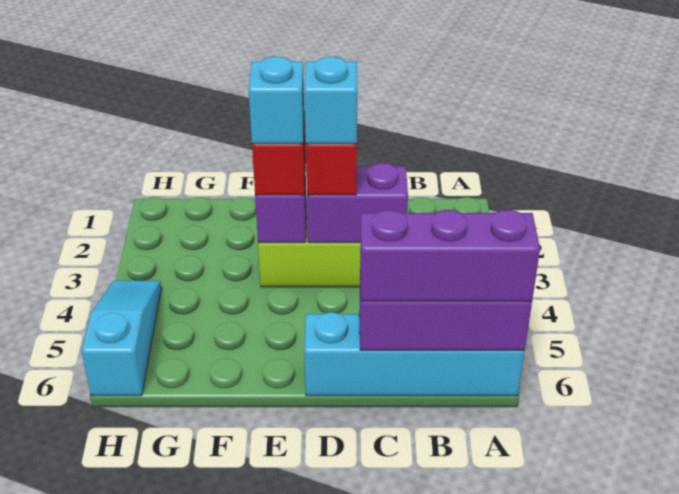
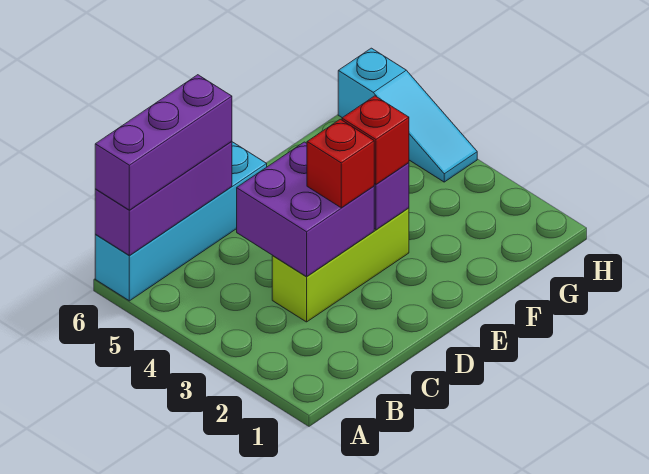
purple 1x2 brick [307,163,408,243] -> purple 2x2 brick [237,142,374,277]
cyan 1x1 brick [304,57,358,144] -> none
cyan 1x1 brick [249,57,304,144] -> none

